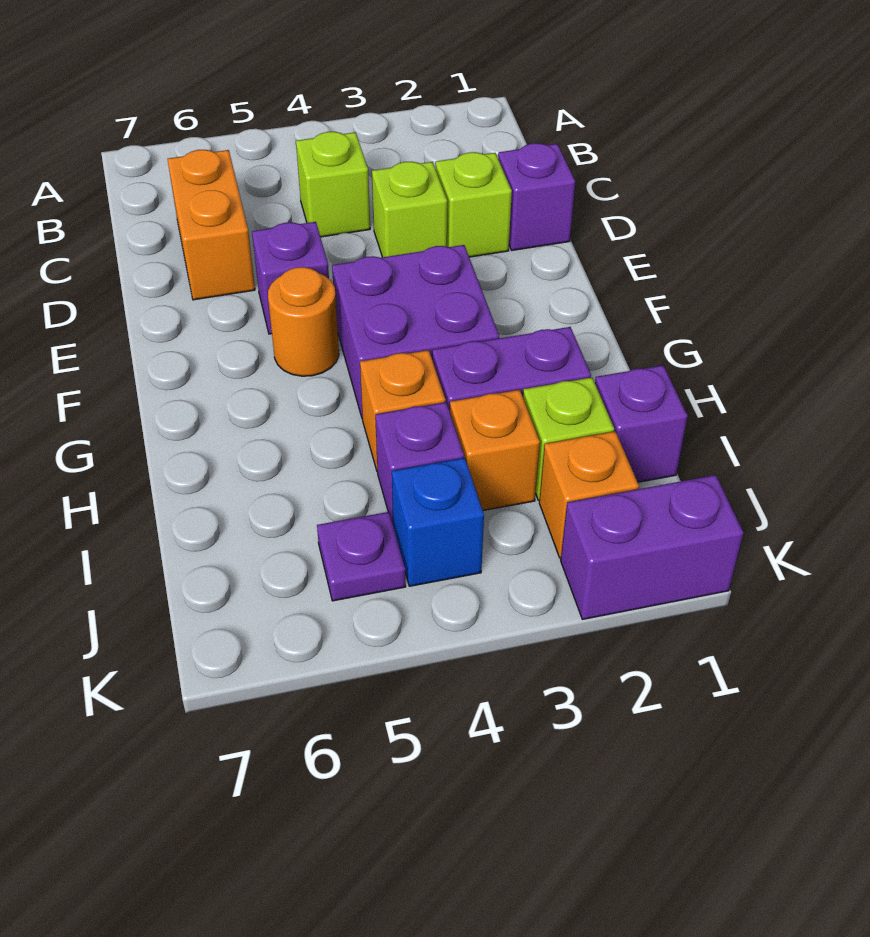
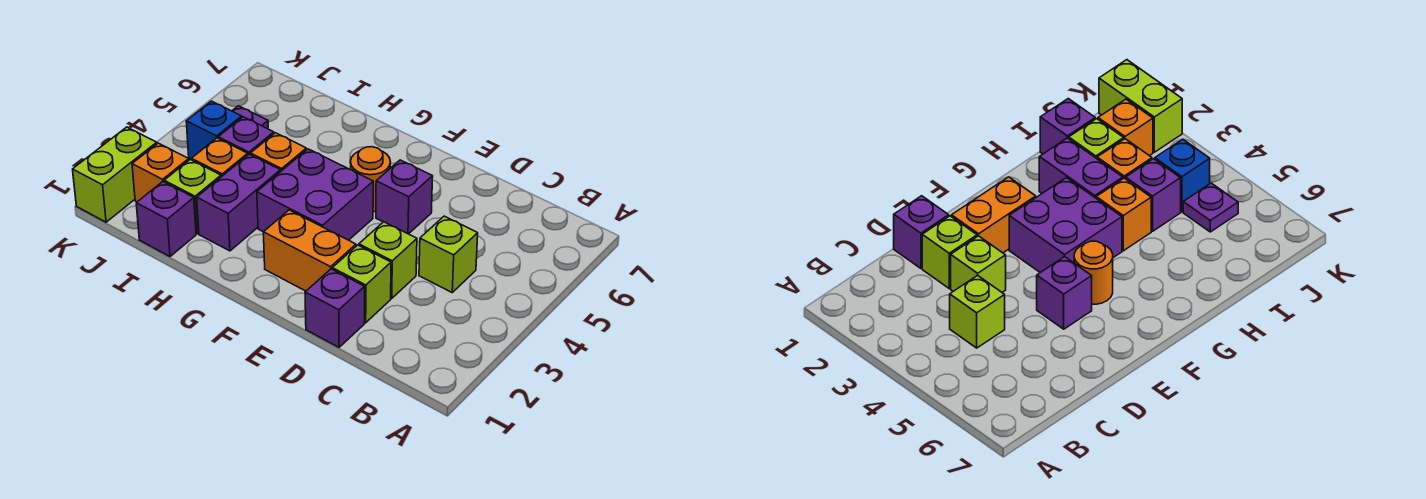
orange 1x2 brick [168,150,255,300] -> orange 1x2 brick moved to [263,210,356,291]
purple 1x2 brick [561,475,744,619] -> lime 1x2 brick [73,127,157,222]

